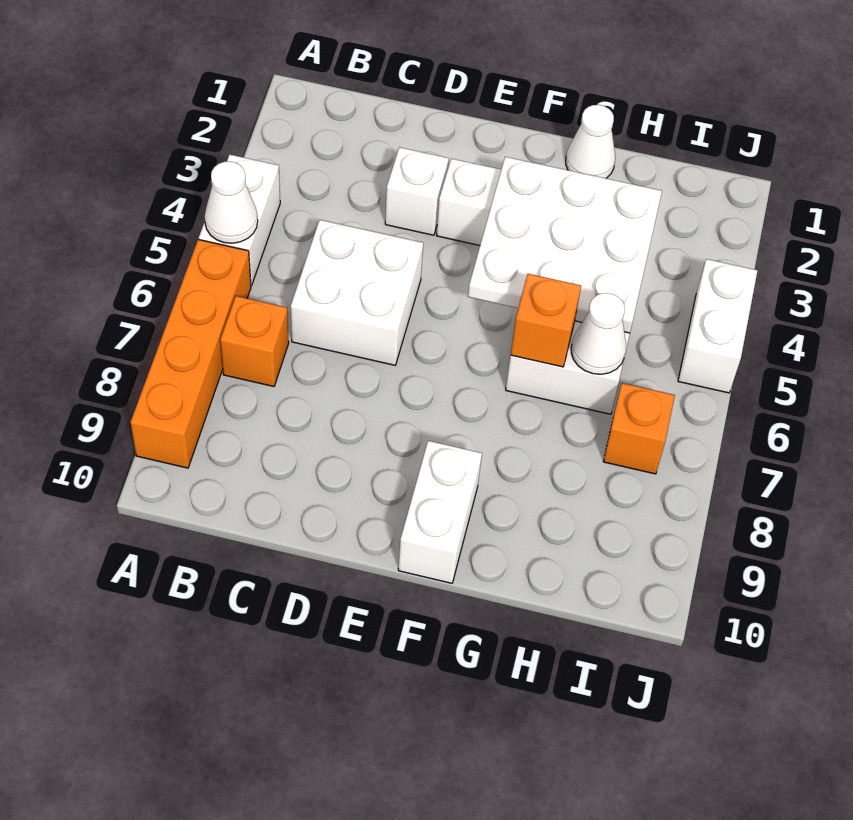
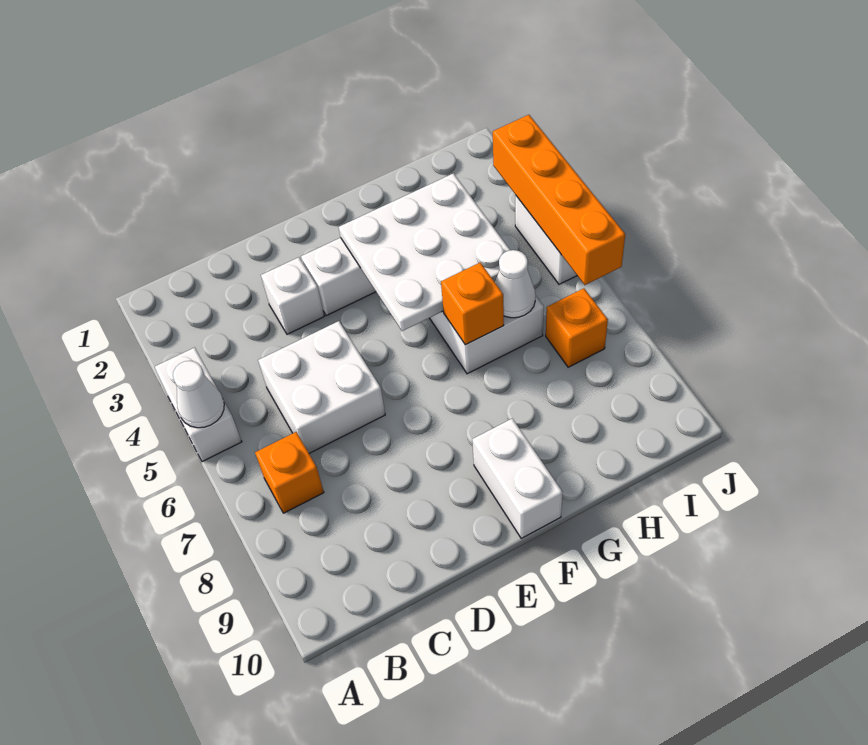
orange 1x4 brick [130,240,251,468] -> orange 1x4 brick moved to [493,115,625,285]
white 1x1 cone [566,105,615,178] -> none

